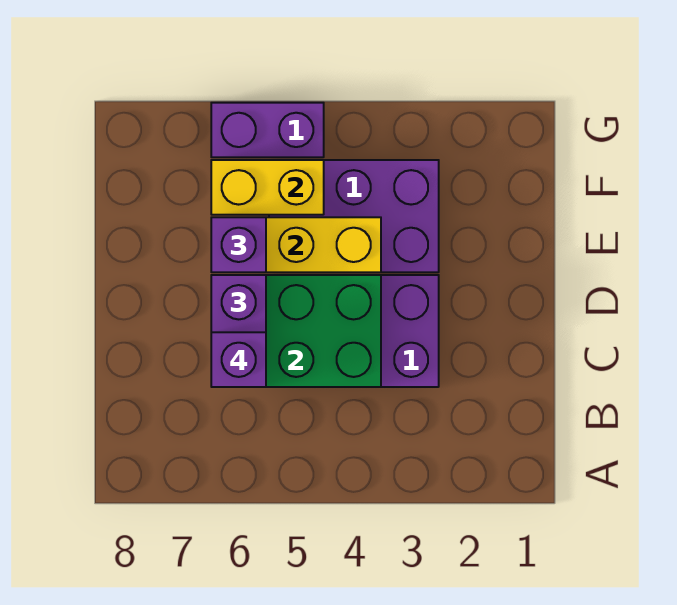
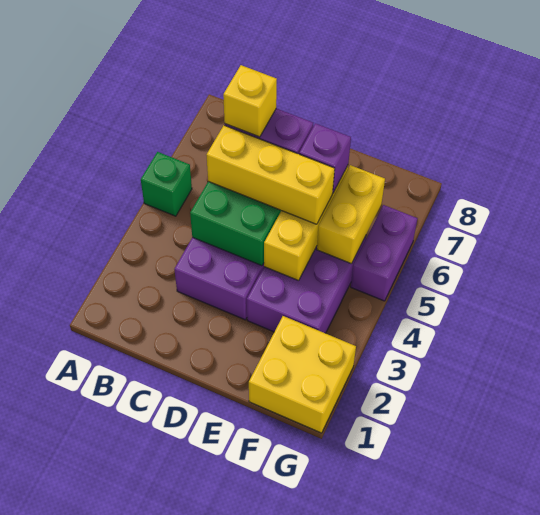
none -> green 1x1 brick [141,152,192,216]
none -> yellow 1x3 brick [207,125,335,224]
purple 1x1 brick [211,332,266,387] -> yellow 1x1 brick [223,65,277,137]
none -> yellow 2x2 brick [249,316,356,433]

